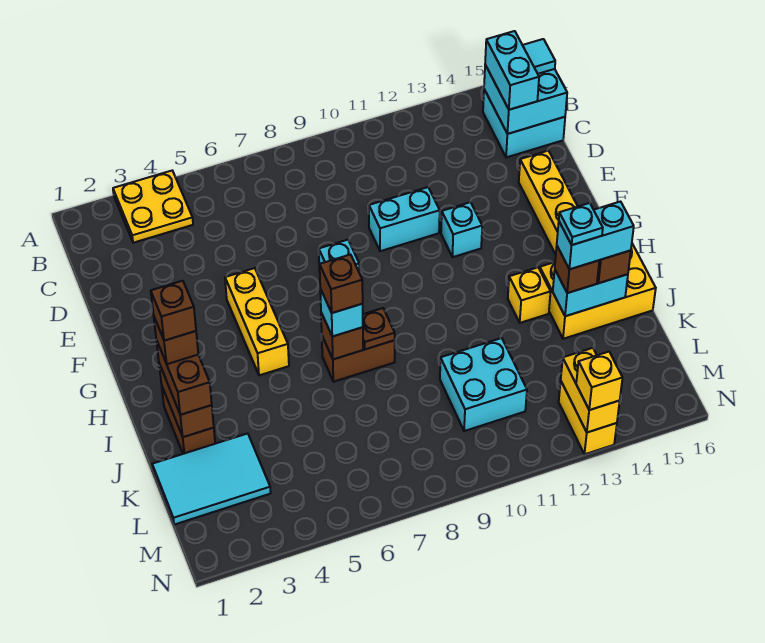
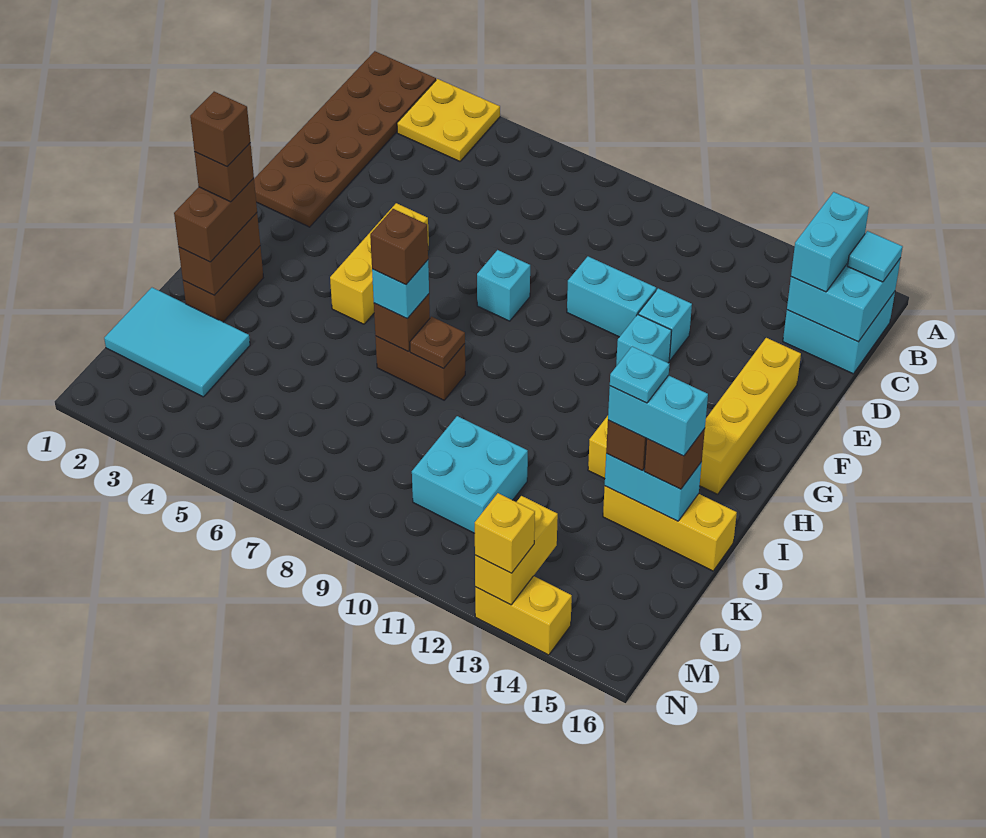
none -> brown 2x6 plate [254,51,436,227]
none -> cyan 1x1 brick [638,288,692,360]
yellow 2x3 brick [540,244,656,339] -> yellow 1x3 brick [603,486,737,571]
yellow 1x2 brick [559,382,617,454] -> yellow 1x2 brick turned to [475,576,572,655]

